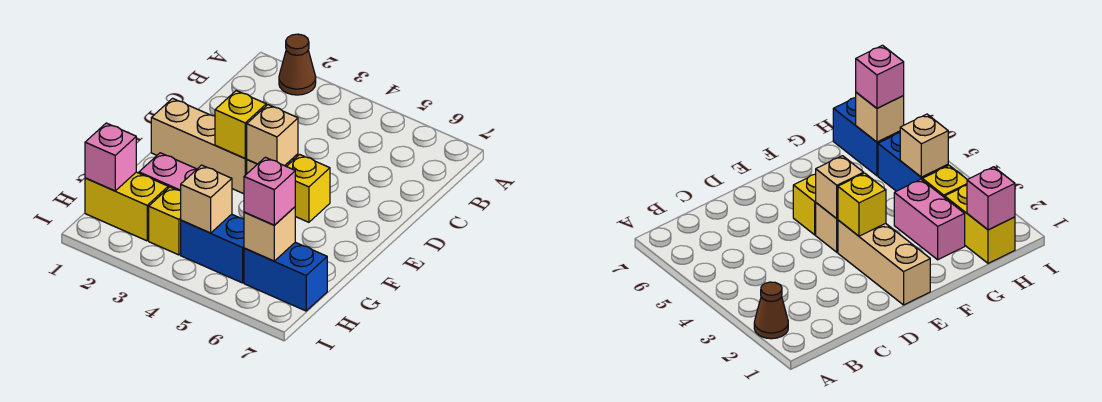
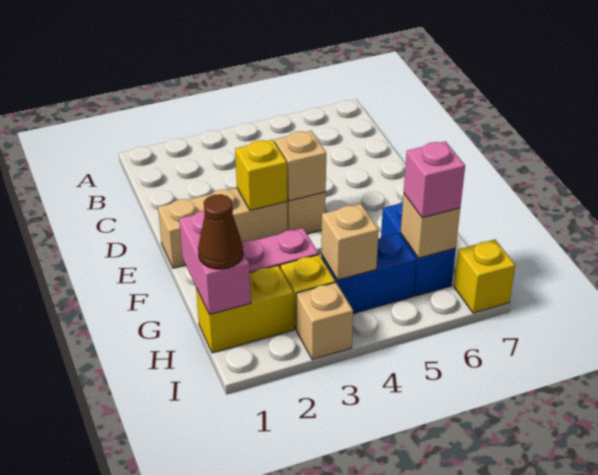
brown 1x1 cone [279,34,316,95] -> brown 1x1 cone moved to [198,194,243,269]
yellow 1x1 brick [287,155,330,222] -> yellow 1x1 brick moved to [454,240,515,313]
pink 1x1 brick [85,123,136,191] -> pink 1x2 brick [179,211,251,315]
blue 1x2 brick [244,242,327,311] -> blue 1x2 brick turned to [381,202,456,296]
none -> tan 1x1 brick [296,282,353,360]

